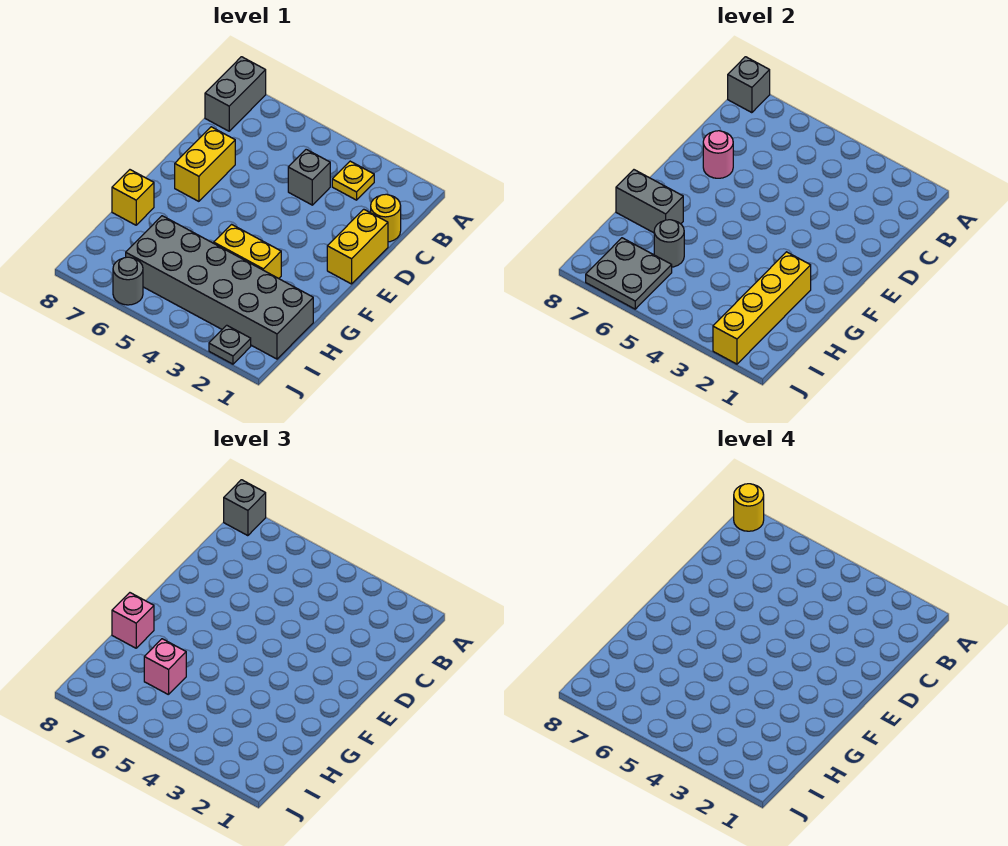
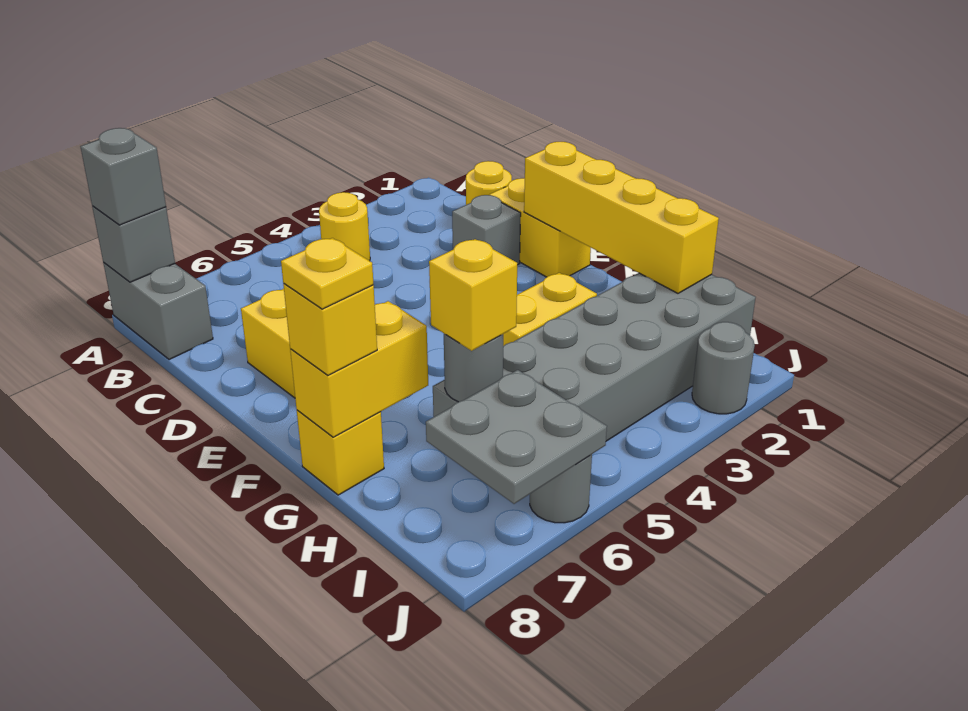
yellow 1x1 round brick [734,484,764,531] -> yellow 1x1 round brick moved to [319,192,370,261]
yellow 1x1 plate [332,161,374,200] -> yellow 1x1 plate moved to [281,238,374,309]
grey 1x1 brick [288,149,330,205] -> grey 1x1 brick moved to [452,195,521,265]
pink 1x1 round brick [703,131,733,178] -> none
yellow 1x4 brick [713,252,811,364] -> yellow 1x4 brick moved to [524,142,719,293]
grey 1x2 brick [616,170,683,233] -> yellow 1x2 brick [290,301,428,437]
pink 1x1 brick [112,593,154,648] -> yellow 1x1 brick [283,284,377,375]
pink 1x1 brick [144,639,186,695] -> yellow 1x1 brick [429,239,517,351]
grey 1x1 plate [209,325,251,364] -> grey 1x1 round brick [692,322,755,414]

